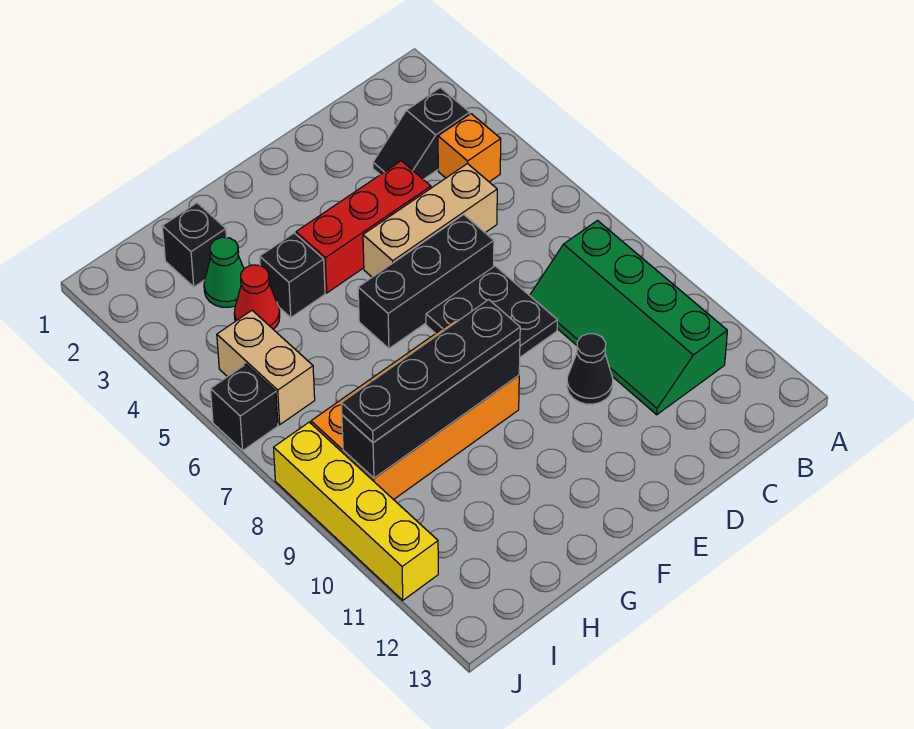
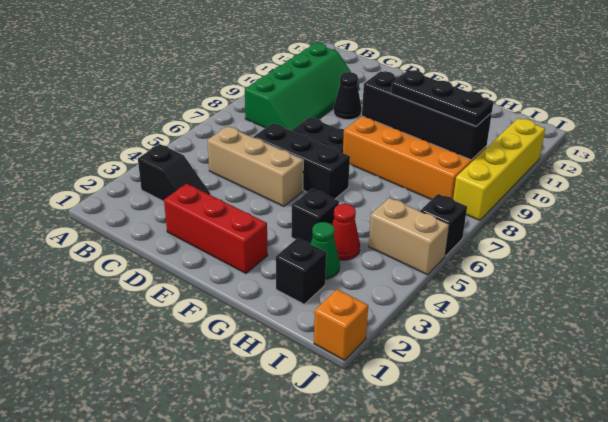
orange 1x1 brick [438,114,501,182] -> orange 1x1 brick moved to [314,289,368,360]
red 1x3 brick [296,161,431,293] -> red 1x3 brick moved to [164,184,268,273]
black 1x4 plate [341,300,520,443] -> black 1x3 plate [391,70,494,126]
tan 1x2 brick [217,311,315,425] -> tan 1x2 brick turned to [369,198,449,275]

